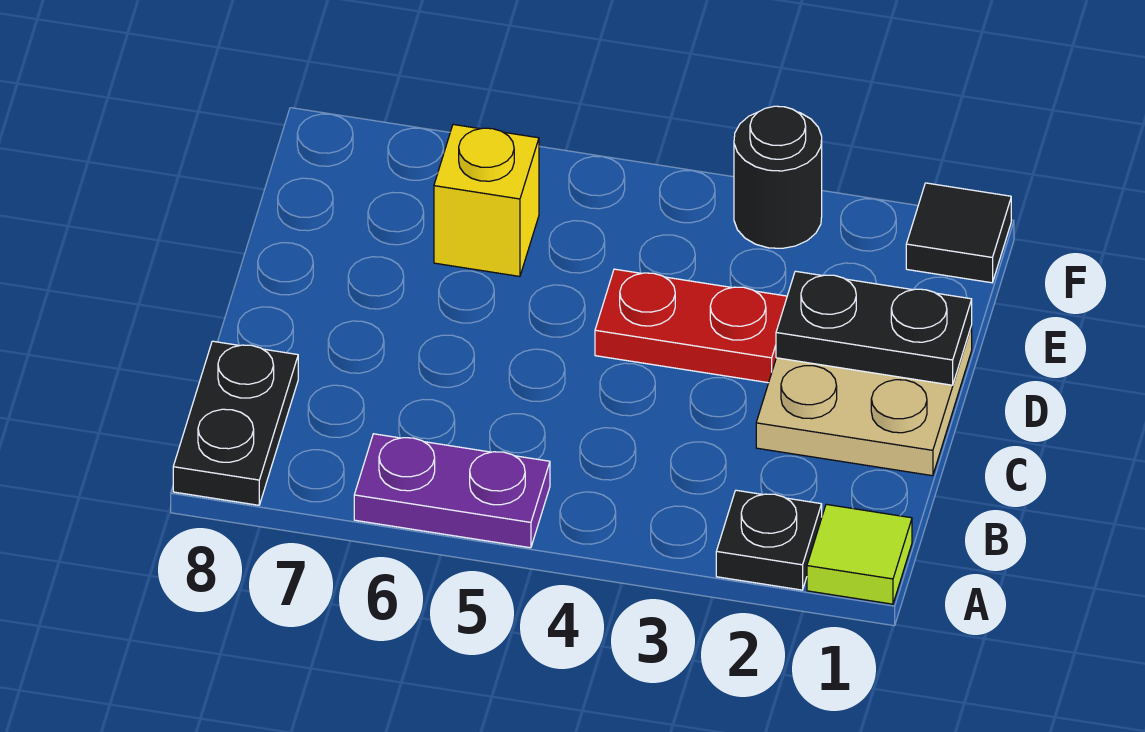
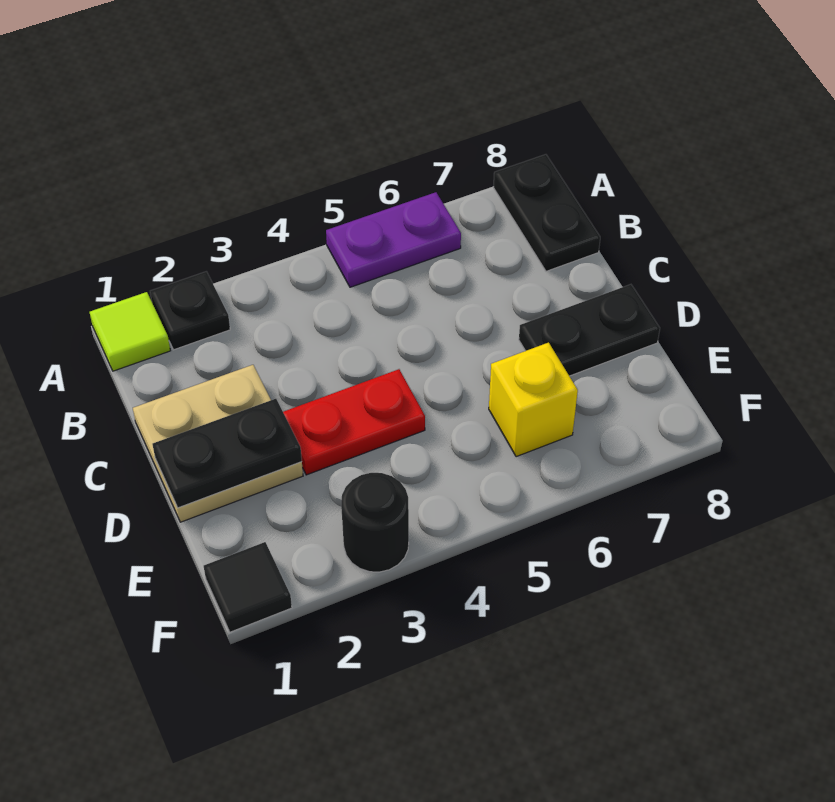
none -> black 1x2 plate [519,284,660,376]

